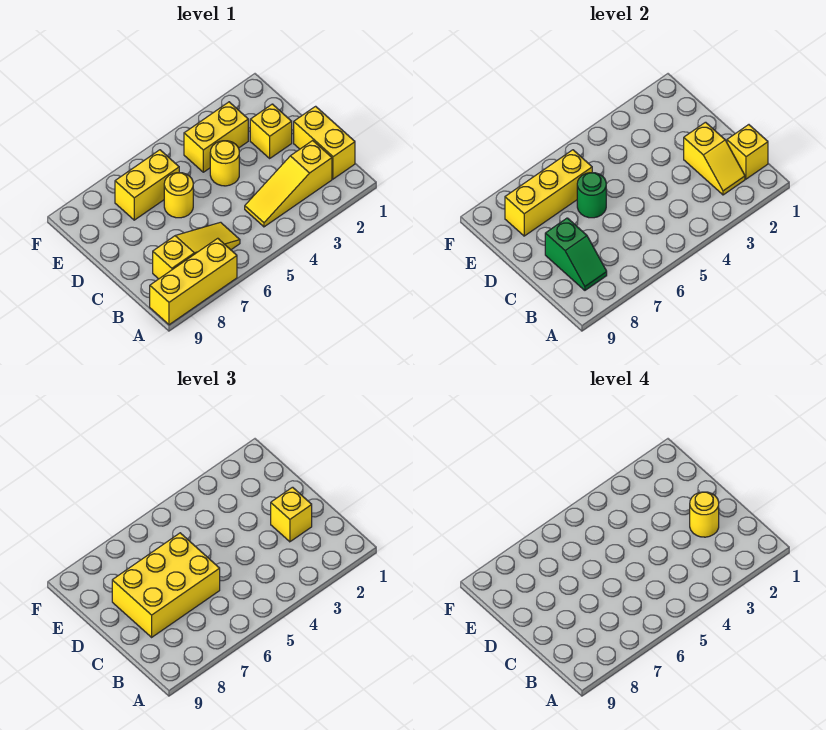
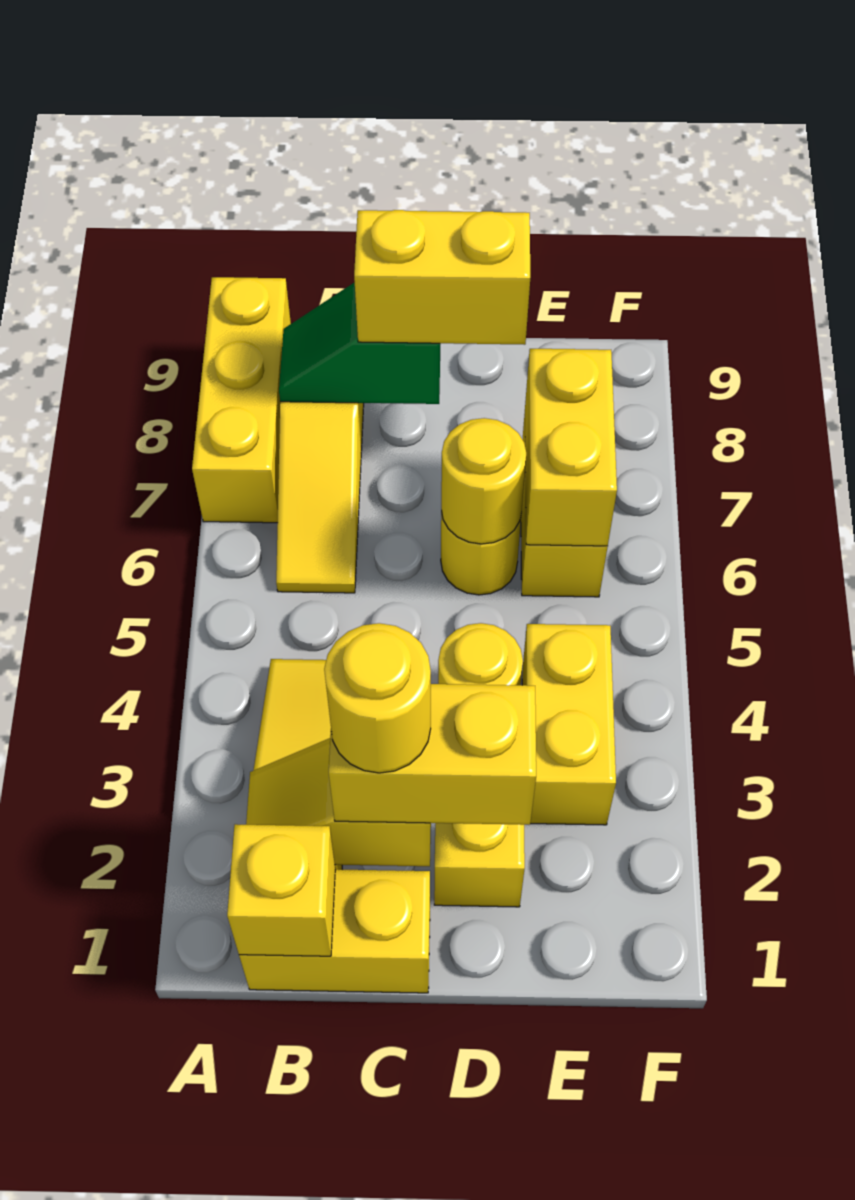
yellow 1x1 brick [271,487,312,542] -> yellow 1x2 brick [329,684,536,825]
yellow 2x3 brick [112,533,220,637] -> yellow 1x2 brick [354,210,530,345]
green 1x1 round brick [577,173,606,218] -> yellow 1x1 round brick [441,418,526,544]
yellow 1x3 brick [505,150,592,236] -> yellow 1x2 brick [525,349,617,546]

